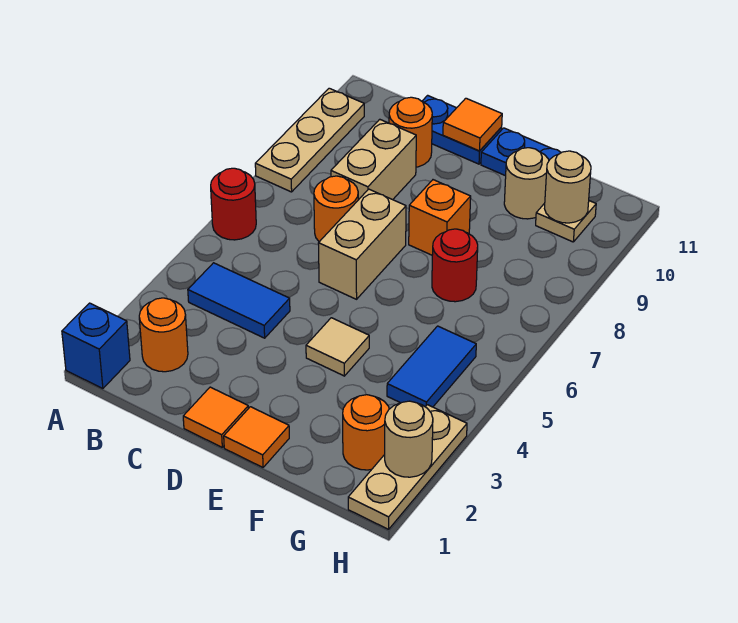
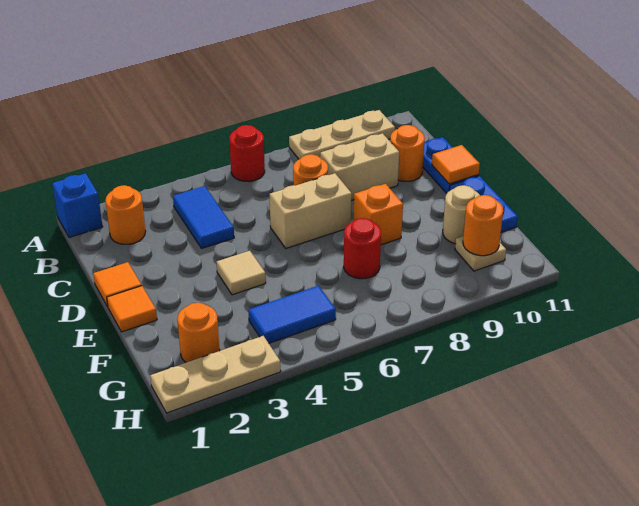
tan 1x1 round brick [545,151,591,223] -> orange 1x1 round brick [463,195,503,256]
tan 1x1 round brick [385,401,433,477] -> none

